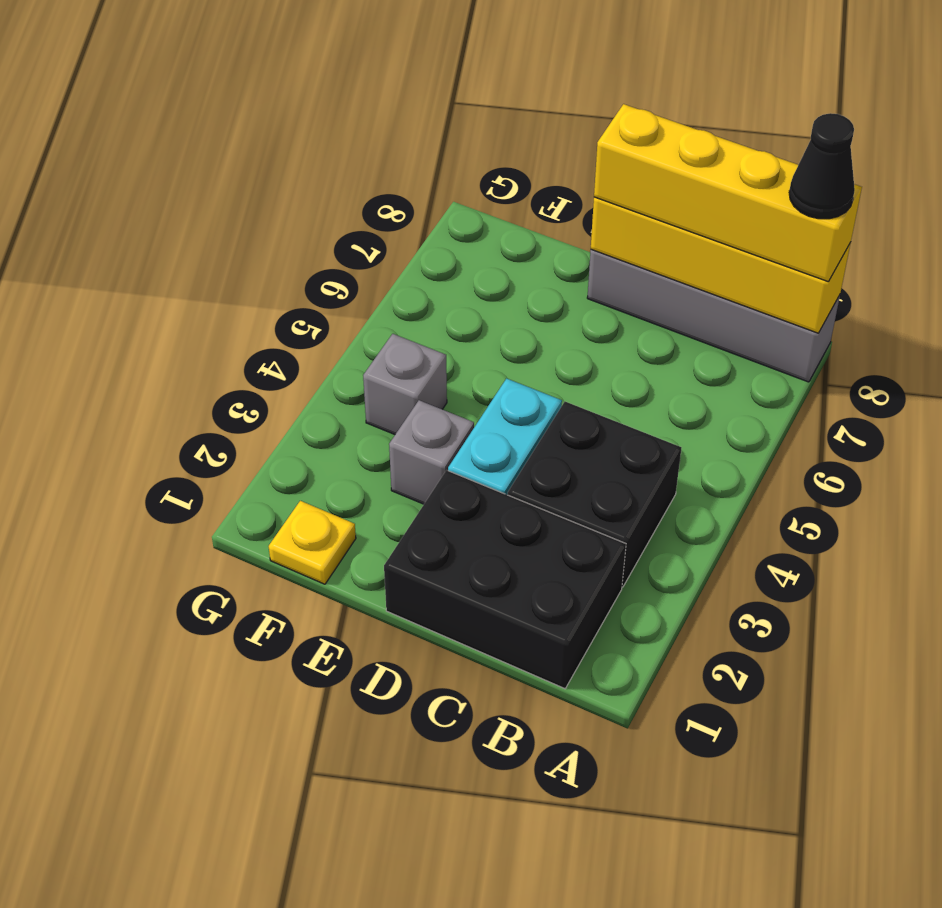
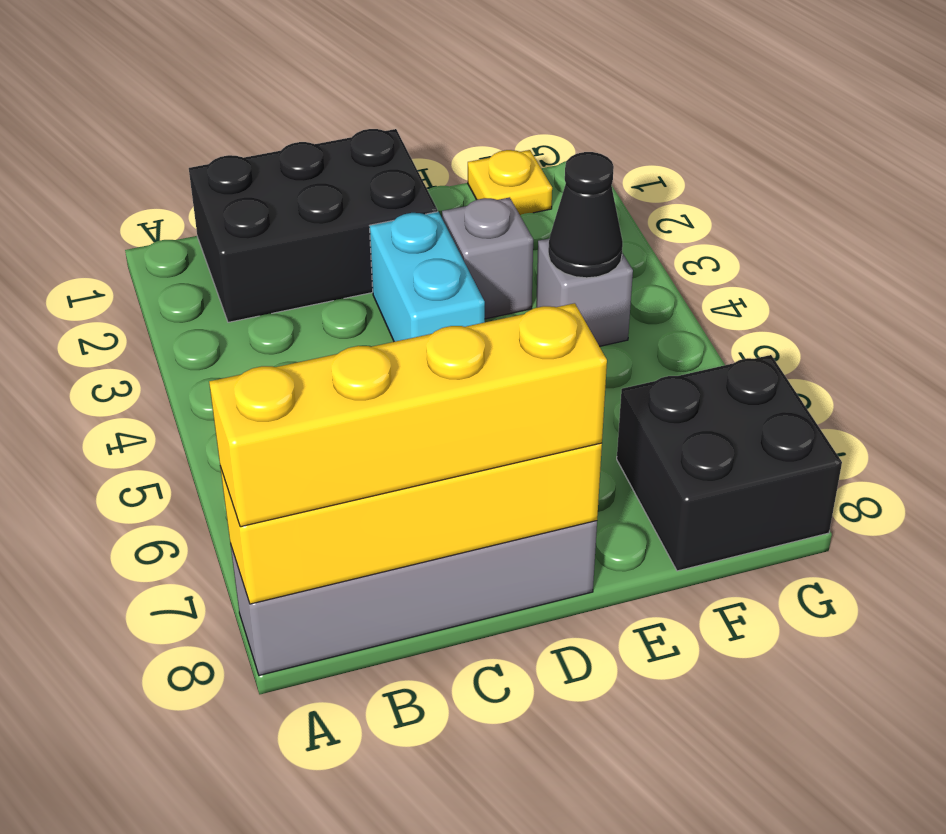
black 1x1 cone [789,113,855,219] -> black 1x1 cone moved to [548,152,623,278]
black 2x2 brick [508,402,681,587] -> black 2x2 brick moved to [617,355,842,571]

